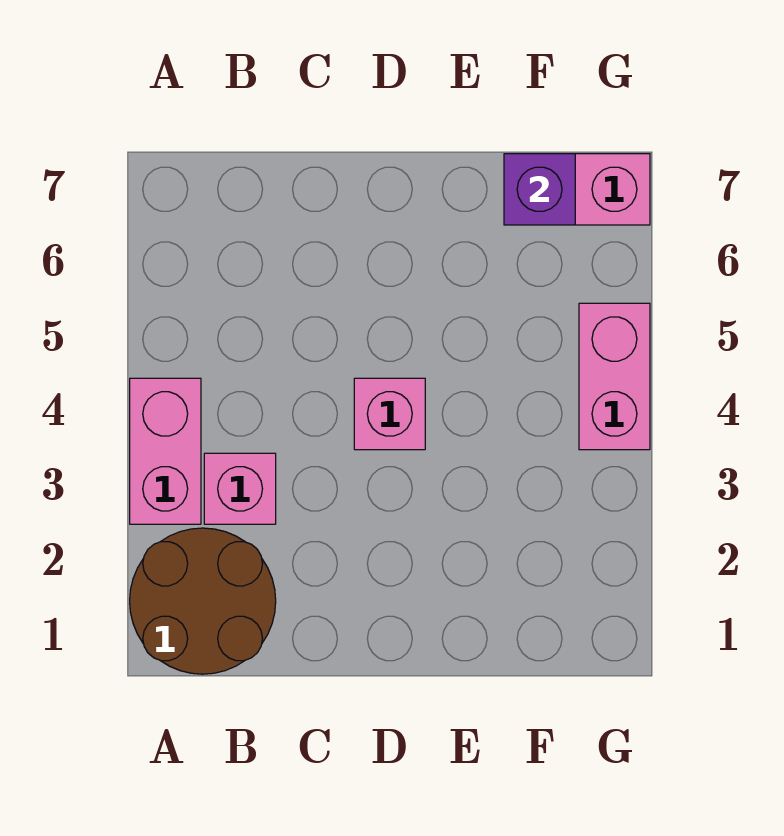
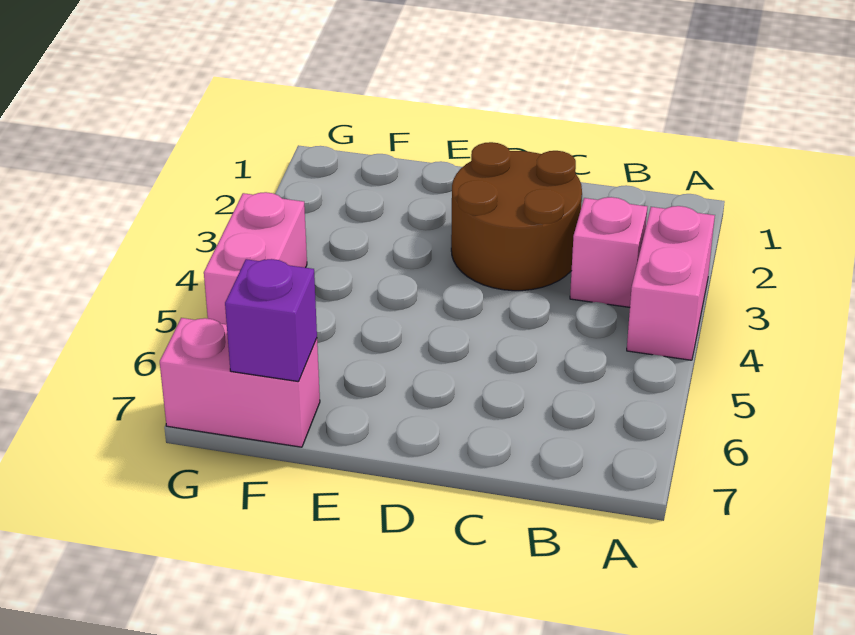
brown 2x2 round brick [130,528,276,674] -> brown 2x2 round brick moved to [451,142,582,291]
pink 1x1 brick [354,378,425,450] -> none

